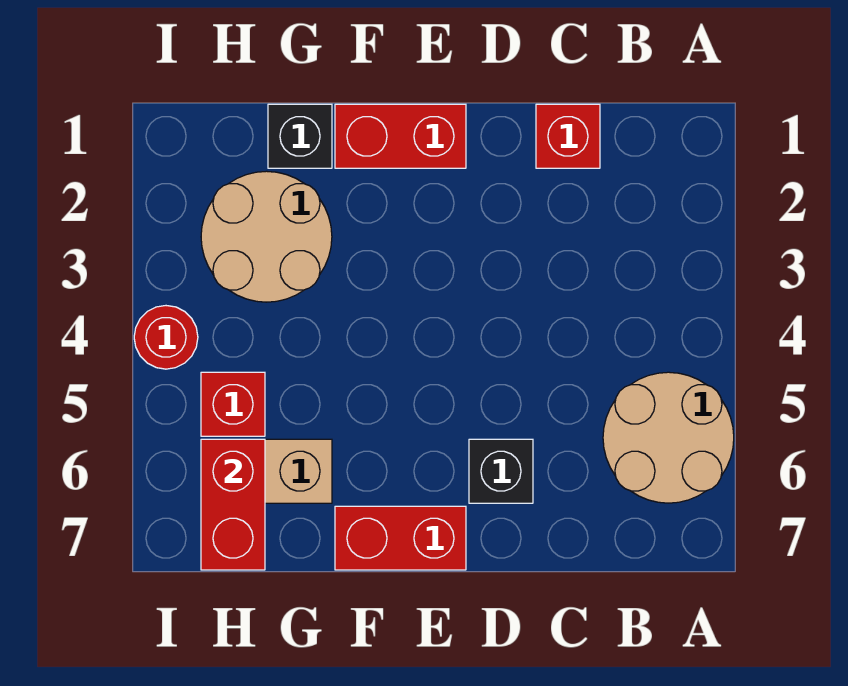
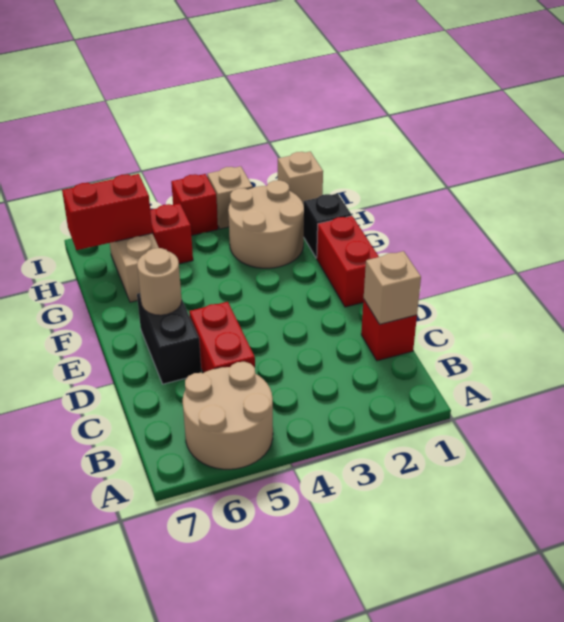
none -> tan 1x1 brick [364,251,421,324]
black 1x1 brick [469,439,533,503] -> black 1x2 brick [137,293,201,384]
none -> tan 1x1 round brick [137,248,182,315]
red 1x2 brick [335,506,466,570] -> red 1x2 brick moved to [189,302,255,373]
none -> tan 1x1 brick [278,152,323,205]
none -> tan 1x1 brick [207,166,253,229]
red 1x1 round brick [134,306,198,369] -> red 1x1 brick [171,174,218,236]

